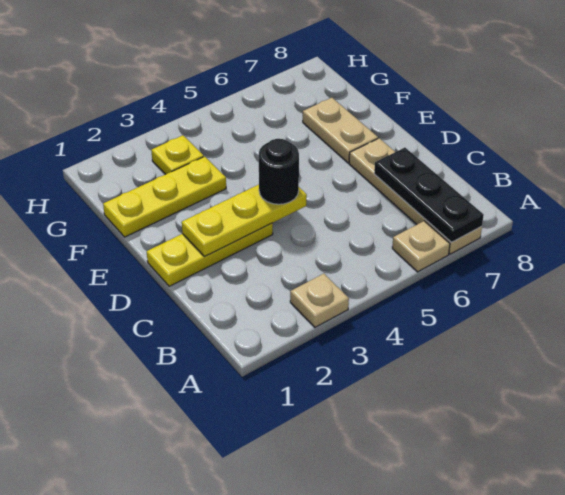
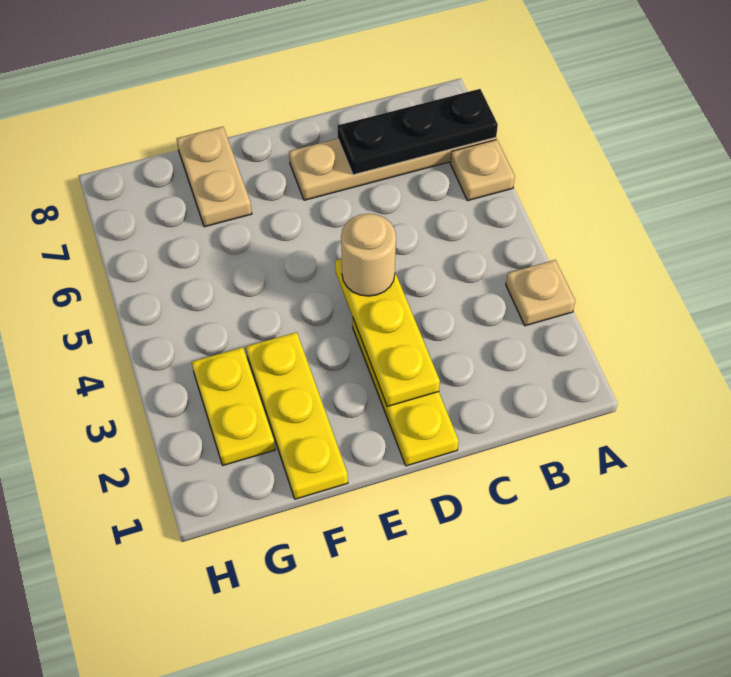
black 1x1 round brick [259,139,299,204] -> tan 1x1 round brick [341,214,396,296]
tan 1x2 plate [303,98,378,163] -> tan 1x2 plate turned to [177,127,252,227]
yellow 1x1 plate [151,135,204,174] -> yellow 1x2 plate [192,347,275,465]

